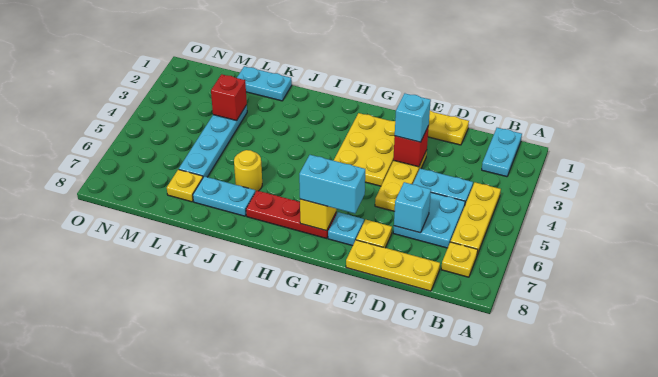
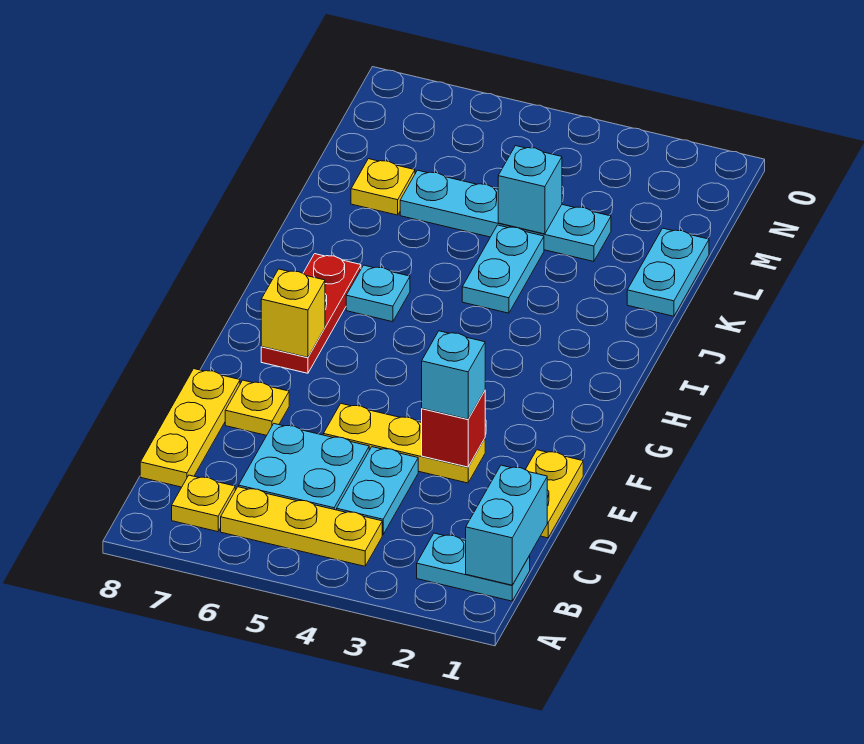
cyan 1x1 brick [394,182,431,233] -> cyan 1x1 brick moved to [498,146,562,234]
yellow 2x3 plate [334,113,395,186] -> none
cyan 1x1 plate [328,212,364,246] -> cyan 1x1 plate moved to [346,265,410,322]
cyan 1x2 brick [299,155,365,213] -> cyan 1x2 brick moved to [466,465,547,585]
yellow 1x1 round brick [234,150,262,192] -> none
cyan 1x2 plate [193,176,255,216] -> cyan 1x2 plate moved to [462,225,544,313]
red 1x1 brick [211,74,247,121] -> none

